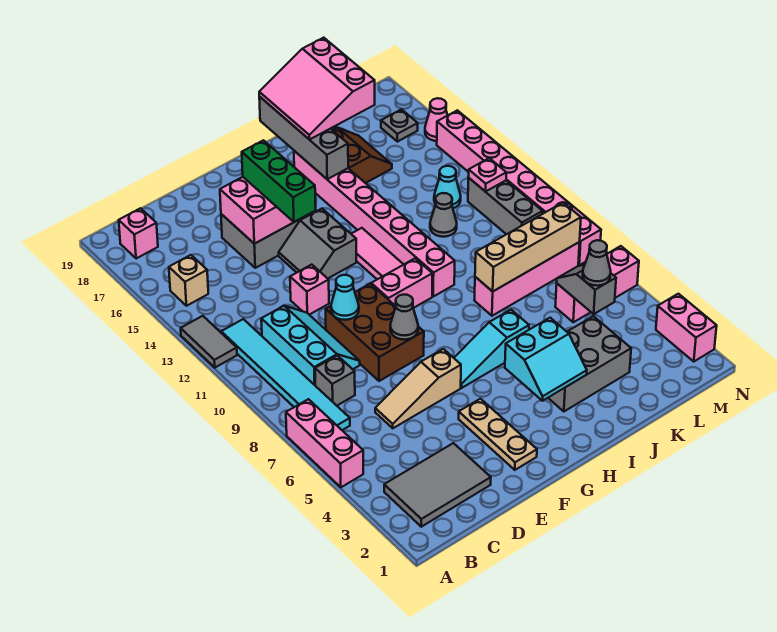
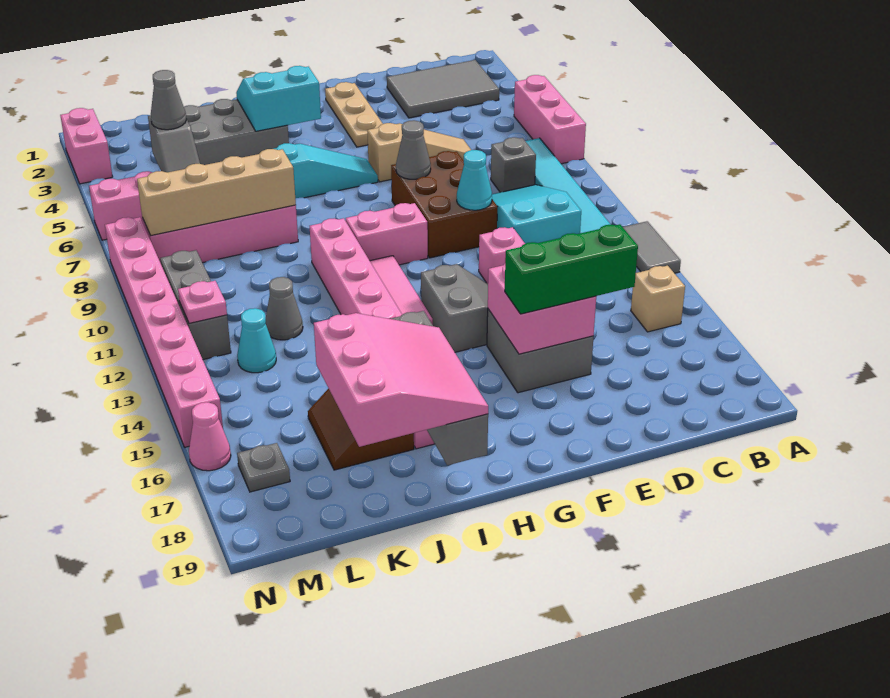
pink 1x1 brick [119,208,158,259] -> none
cyan 2x3 slope [261,306,360,385] -> cyan 2x3 slope turned to [492,185,581,244]
green 1x3 brick [242,140,316,222] -> green 1x3 brick turned to [505,224,638,314]

